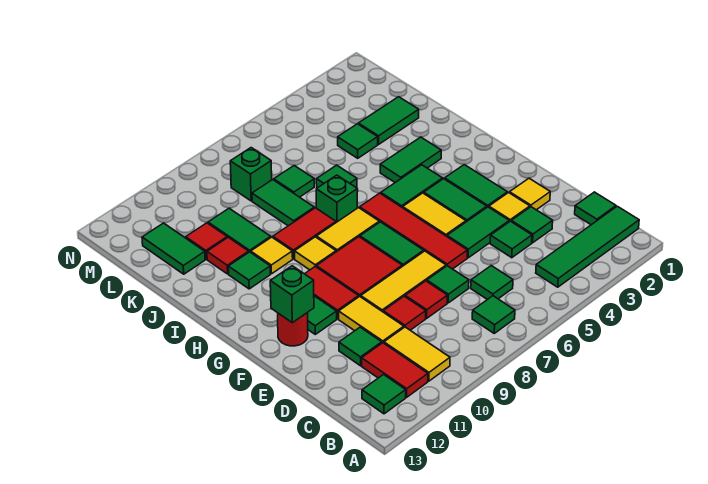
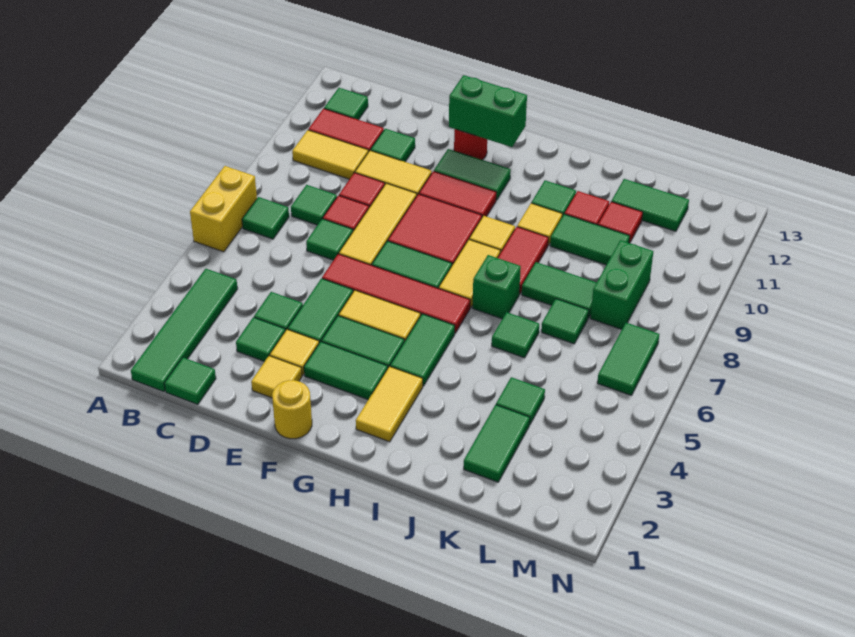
none -> yellow 1x2 brick [190,166,257,252]
green 1x1 tile [471,266,513,300] -> green 1x1 tile moved to [291,185,337,225]
none -> yellow 1x1 round brick [272,380,312,439]
green 1x1 brick [270,266,314,323] -> green 1x2 brick [449,75,527,147]
none -> yellow 1x2 tile [356,366,423,442]
green 1x2 tile [380,137,441,182] -> green 1x2 tile moved to [597,323,659,395]
green 1x1 brick [230,148,272,201] -> green 1x2 brick [590,240,653,329]

